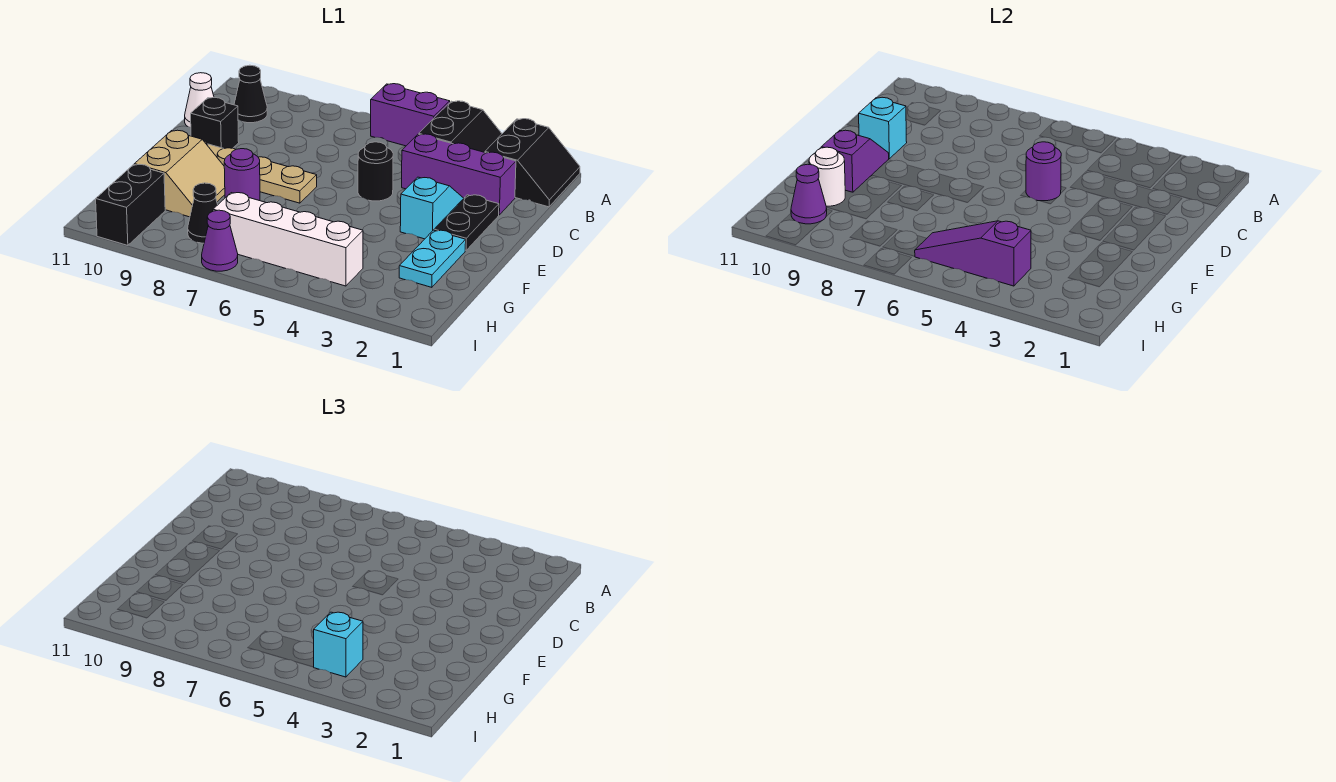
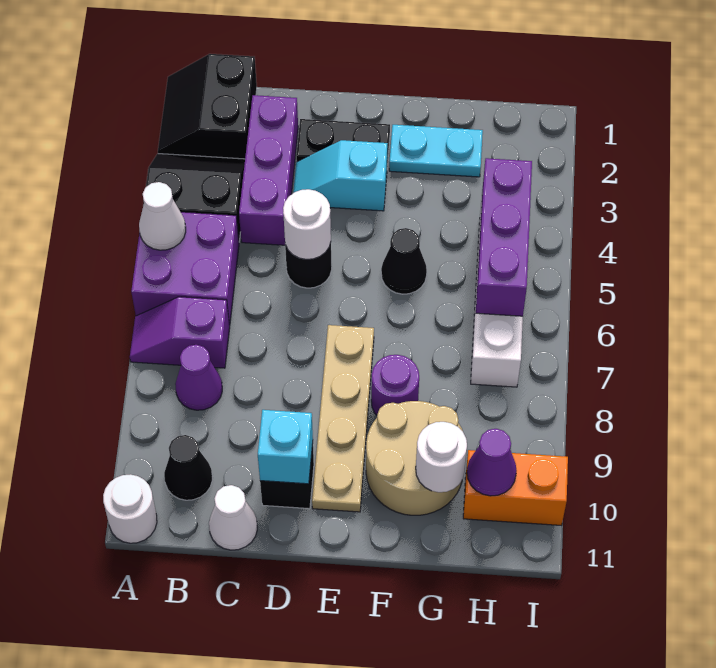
black 2x2 slope [485,119,580,207] -> black 2x2 slope turned to [158,54,257,159]
purple 1x2 brick [371,84,450,146] -> purple 2x2 brick [131,212,239,325]
none -> white 1x1 cone [139,182,186,250]
none -> white 1x1 round brick [103,474,157,543]
purple 1x1 round brick [1026,142,1061,201] -> white 1x1 round brick [283,189,331,259]
purple 1x2 slope [821,130,889,192] -> purple 1x2 slope moved to [130,297,230,368]
tan 2x2 slope [134,130,225,217] -> tan 2x2 round brick [366,401,462,515]
purple 1x3 slope [915,221,1031,286] -> purple 1x3 brick [476,158,532,316]
cyan 1x1 brick [314,612,363,677] -> none
black 1x1 cone [188,183,218,243] -> black 1x1 cone moved to [381,228,427,294]
black 1x2 brick [96,164,165,245] -> orange 1x2 brick [463,450,568,525]
purple 1x1 cone [202,210,238,271] -> purple 1x1 cone moved to [175,345,222,410]

